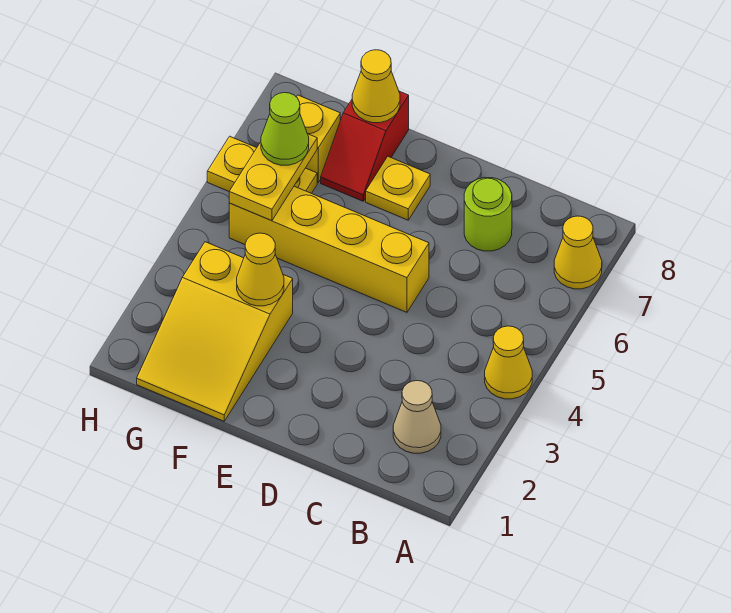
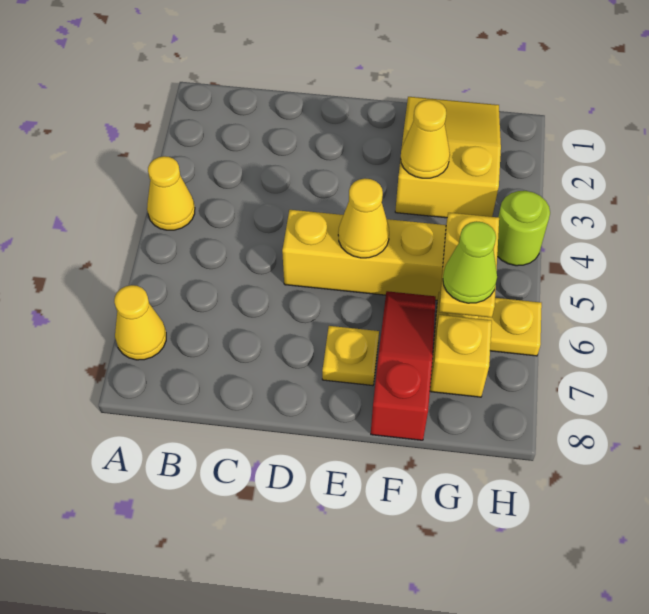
tan 1x1 cone [393,381,441,453] -> none
lime 1x1 round brick [464,177,512,251] -> lime 1x1 round brick moved to [497,191,550,266]
red 1x2 slope [321,91,409,201] -> red 1x3 slope [371,291,436,440]
yellow 1x1 cone [352,50,400,123] -> yellow 1x1 cone moved to [338,178,389,258]

